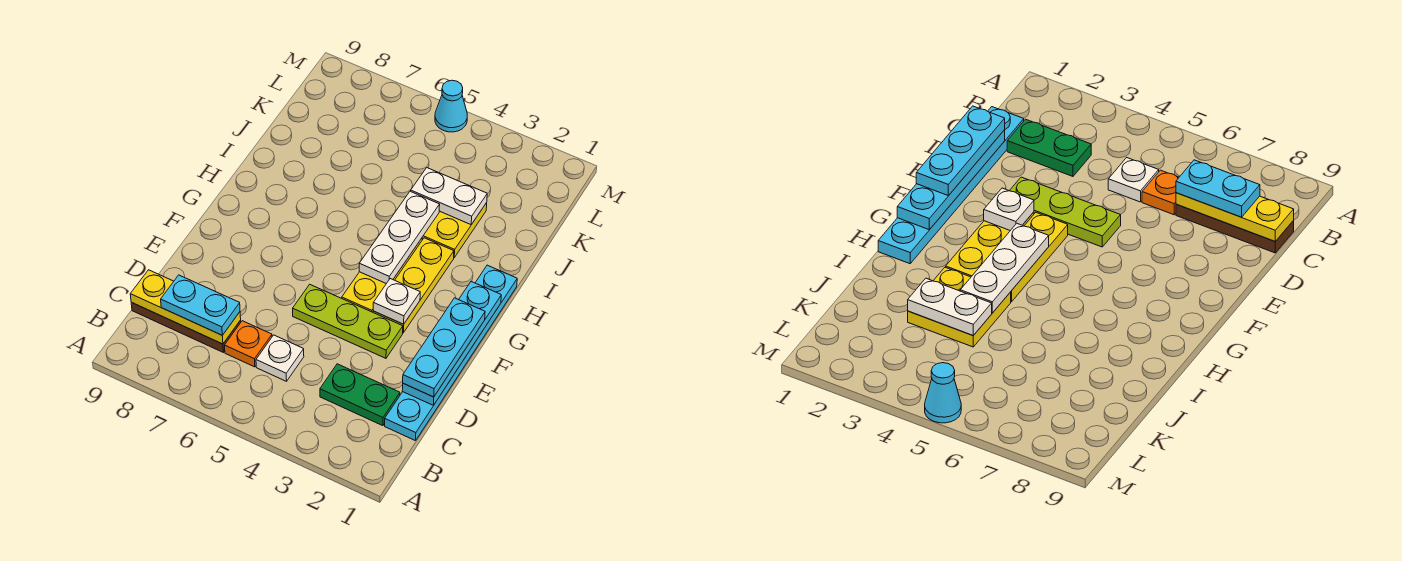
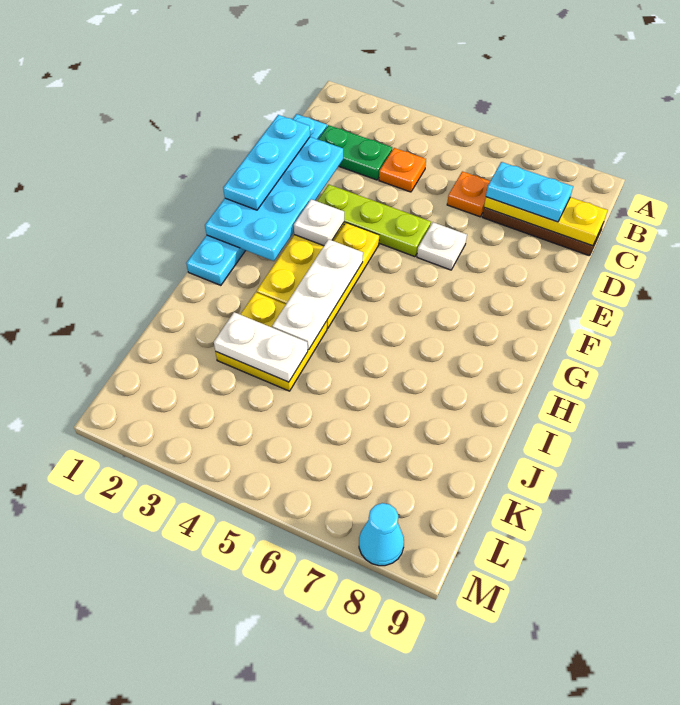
none -> orange 1x1 plate [379,148,426,192]
white 1x1 plate [256,335,304,381] -> white 1x1 plate moved to [417,222,467,270]
cyan 1x4 plate [402,282,501,405] -> cyan 2x4 plate [205,137,343,261]
cyan 1x1 cone [435,80,467,132] -> cyan 1x1 cone moved to [359,503,404,566]

